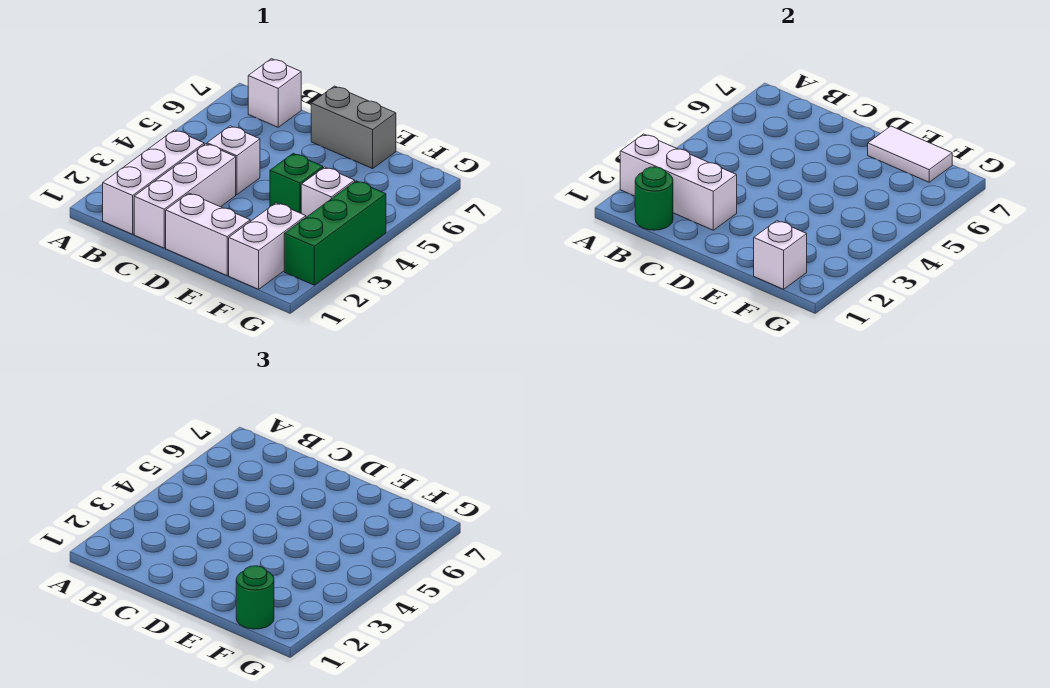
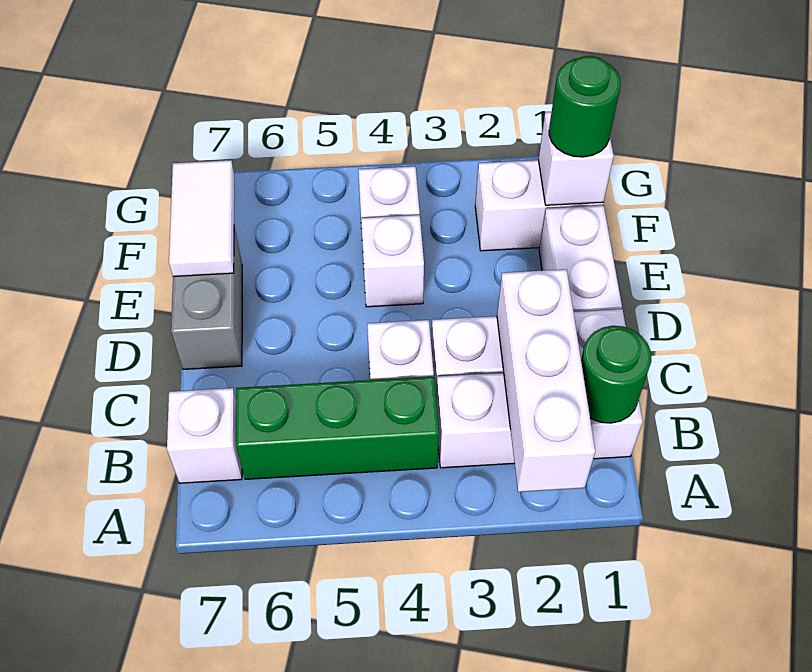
green 1x1 brick [270,153,323,213] -> white 1x1 brick [361,215,424,307]
green 1x3 brick [284,181,386,285] -> green 1x3 brick moved to [236,377,439,479]

